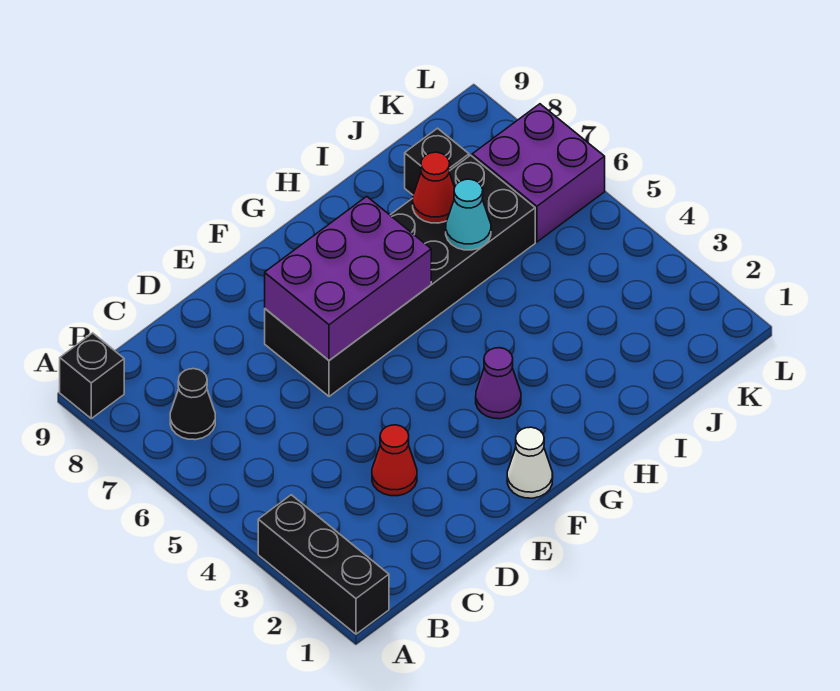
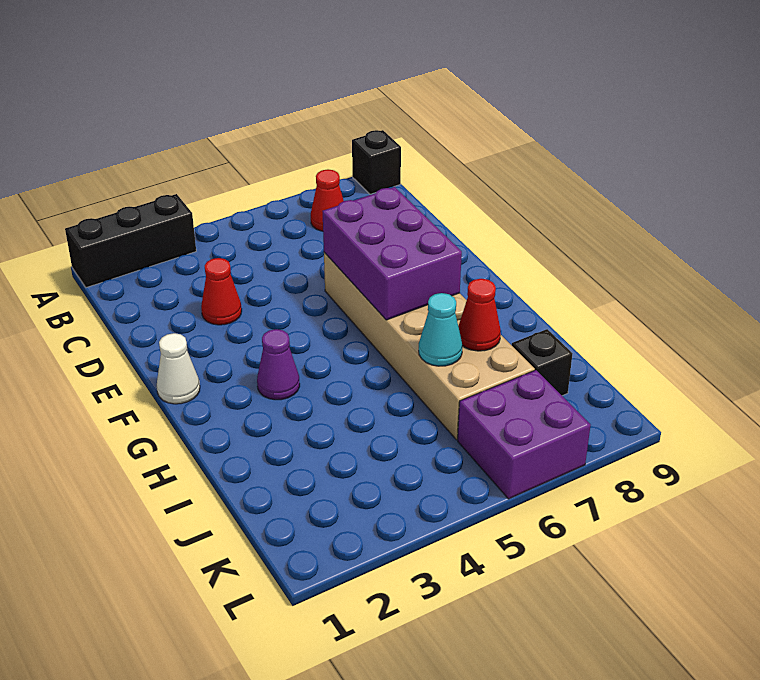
black 1x1 cone [170,369,215,440] -> red 1x1 cone [311,169,344,231]
black 2x6 brick [265,155,535,396] -> tan 2x6 brick [324,252,535,440]

